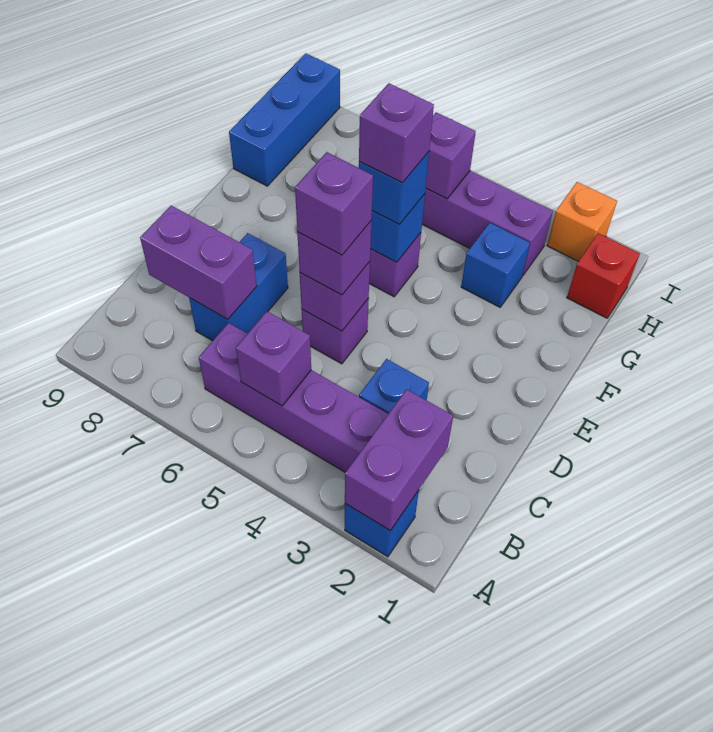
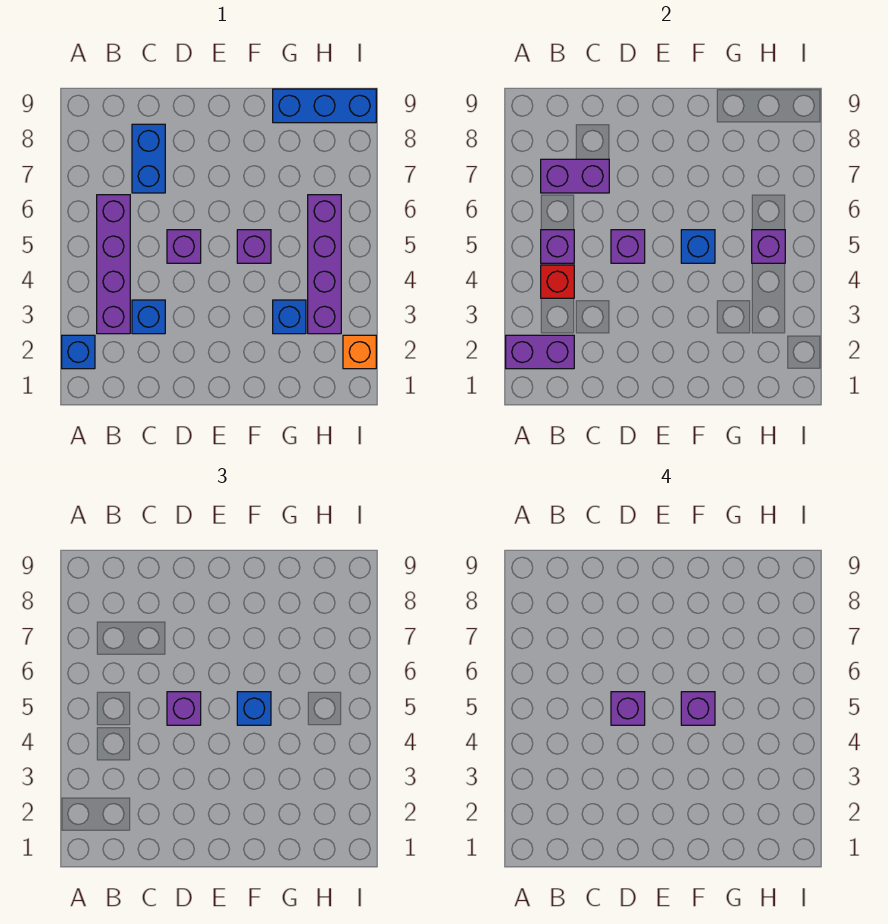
blue 1x2 brick [189,233,288,341] -> blue 1x2 brick turned to [132,124,165,193]
purple 1x2 brick [140,206,257,319] -> purple 1x2 brick turned to [541,159,609,193]
red 1x1 brick [567,233,640,318] -> red 1x1 brick moved to [541,265,574,298]

